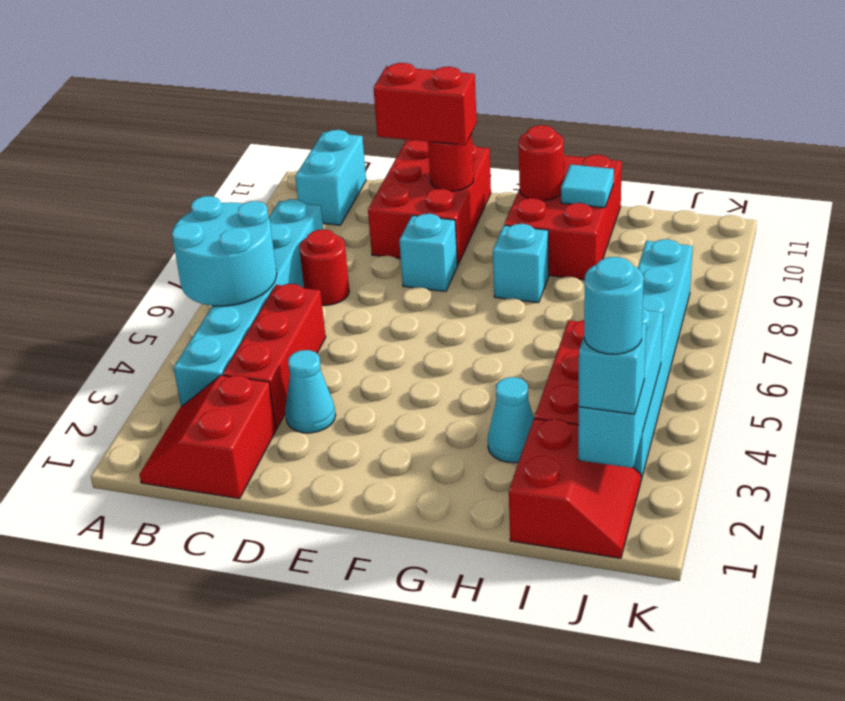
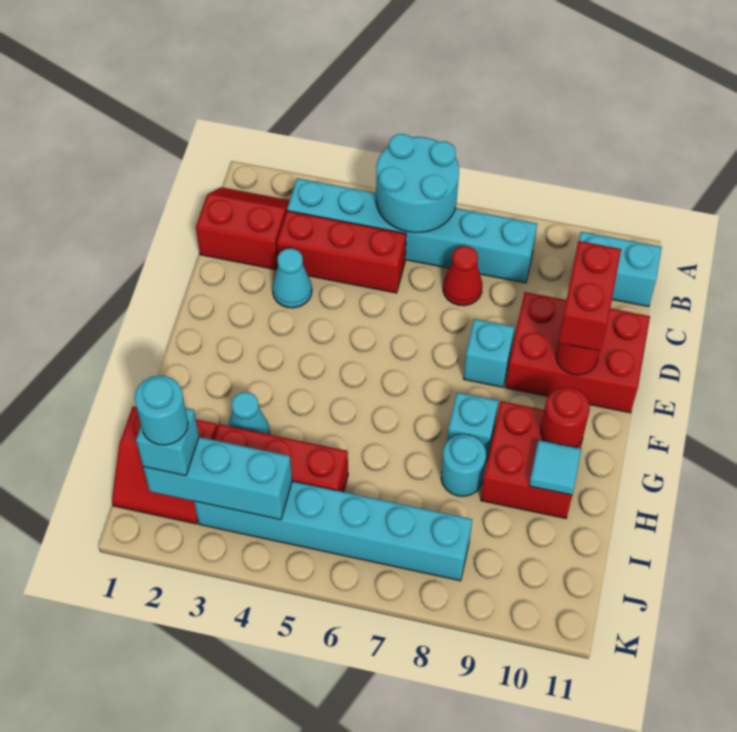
red 1x1 round brick [299,229,349,305] -> red 1x1 cone [443,246,482,306]
red 2x3 brick [504,155,622,280] -> red 2x2 brick [481,401,583,518]
none -> cyan 1x1 round brick [441,434,486,496]

